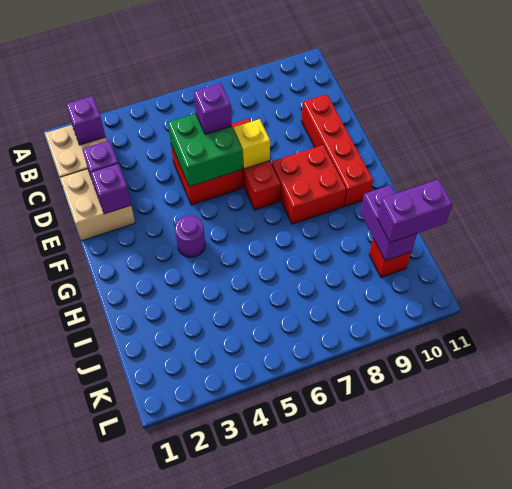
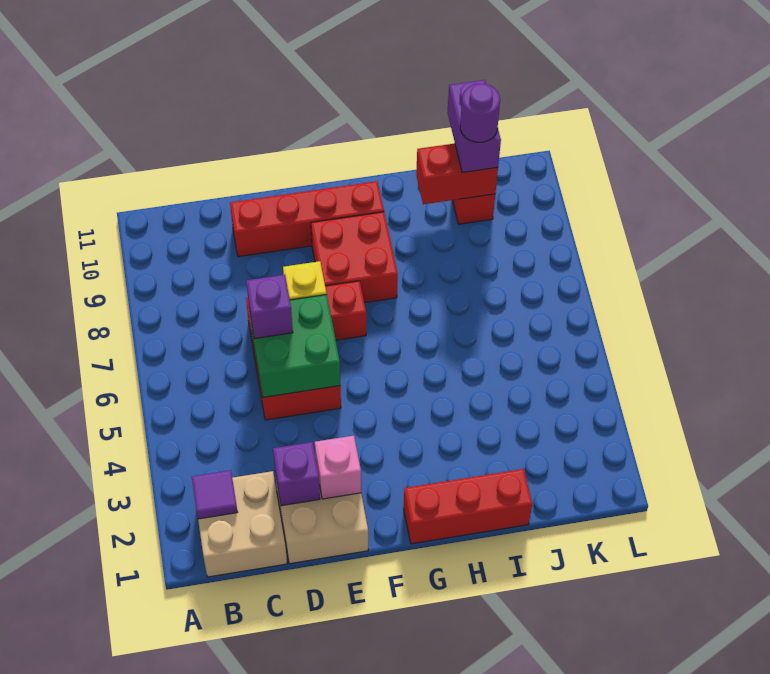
purple 1x1 brick [66,96,106,145] -> purple 1x1 tile [192,470,237,519]
purple 1x1 brick [91,164,131,214] -> pink 1x1 brick [315,436,361,499]
none -> red 1x3 brick [404,469,532,544]
purple 1x1 round brick [175,216,205,257] -> purple 1x1 round brick moved to [460,84,500,142]
purple 1x2 brick [360,185,417,261] -> red 1x2 brick [416,144,498,204]

